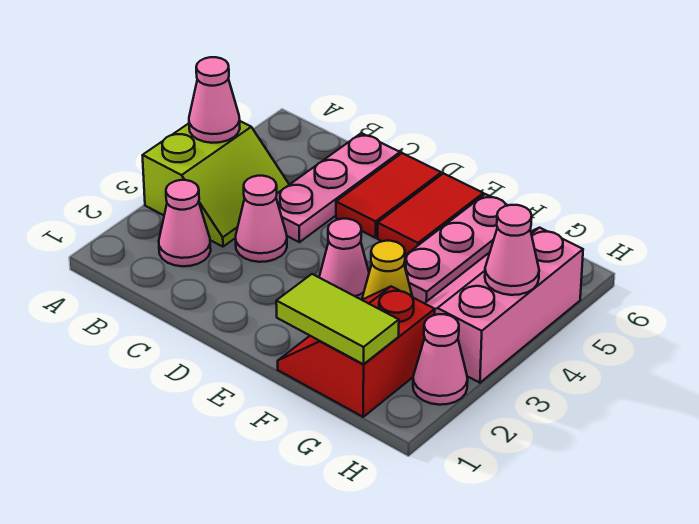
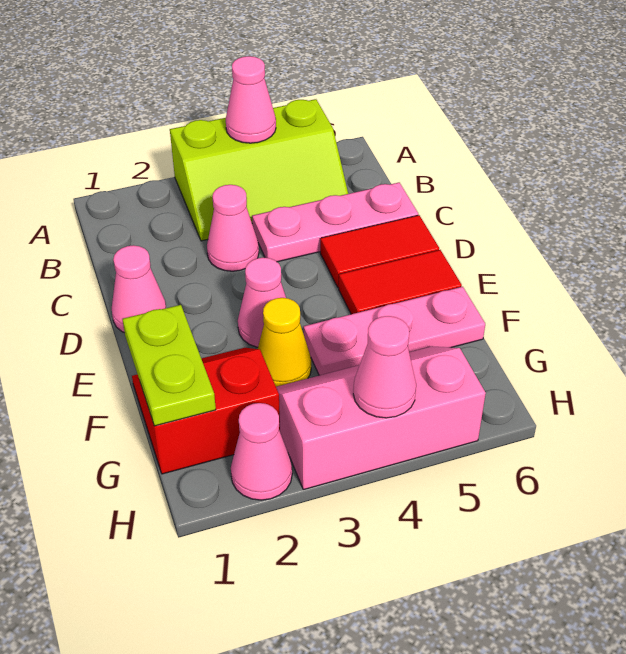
lime 2x2 slope [142,121,289,247] -> lime 2x3 slope [170,99,348,241]
pink 1x1 cone [159,180,211,266] -> pink 1x1 cone moved to [112,245,166,333]
lime 1x2 tile [276,274,399,364] -> lime 1x2 plate [122,305,216,426]

